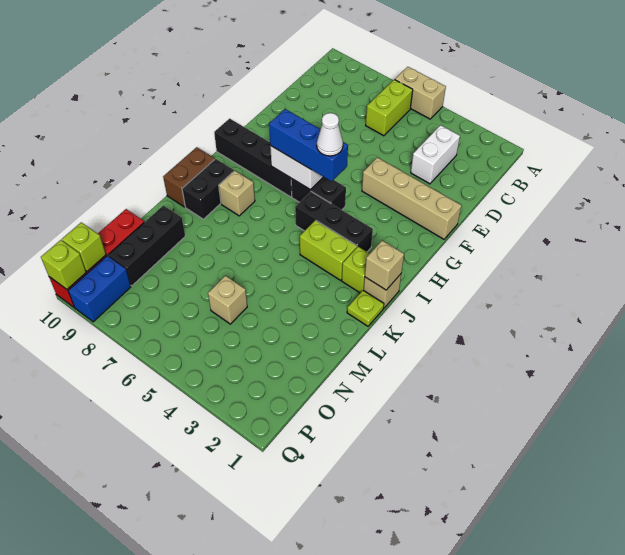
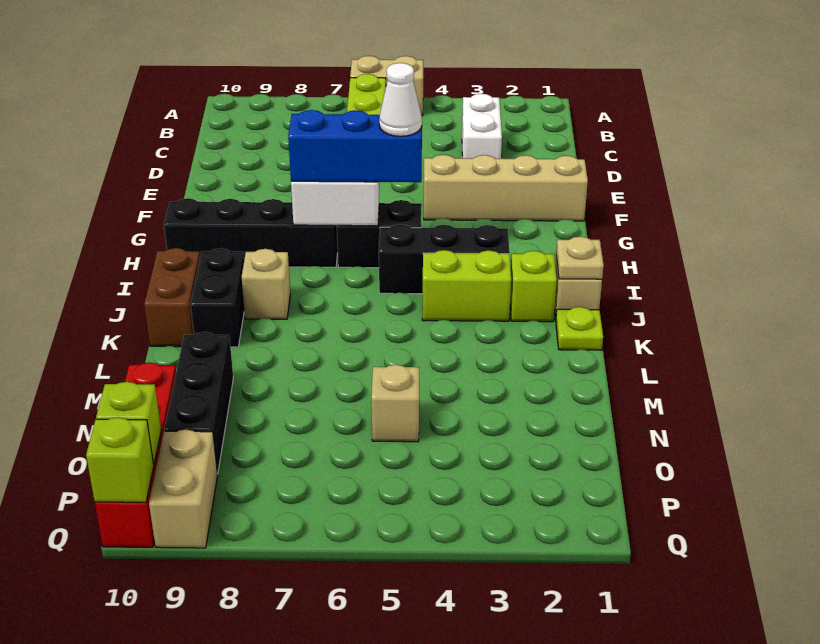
tan 1x1 brick [365,241,404,290] -> tan 1x1 plate [556,236,604,279]
blue 1x2 brick [68,256,131,322] -> tan 1x2 brick [149,430,218,548]

